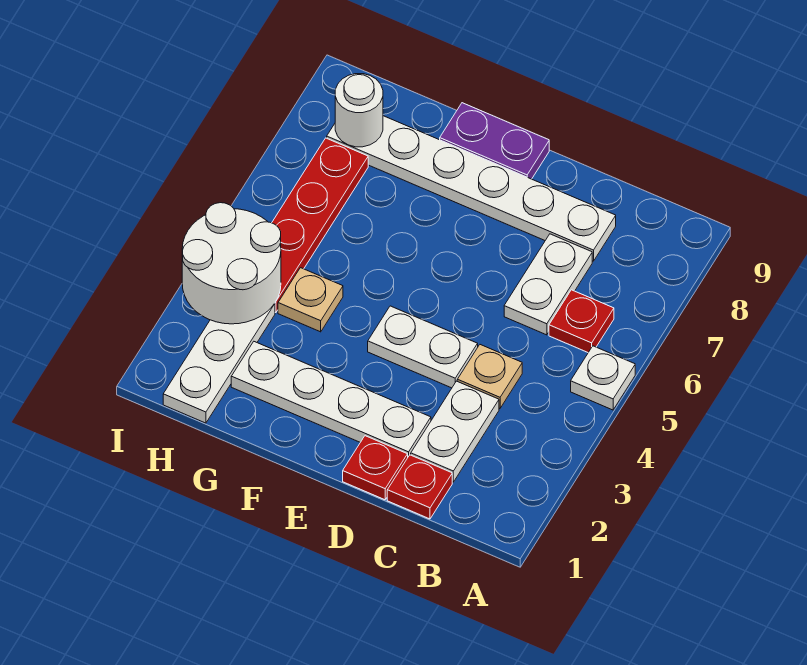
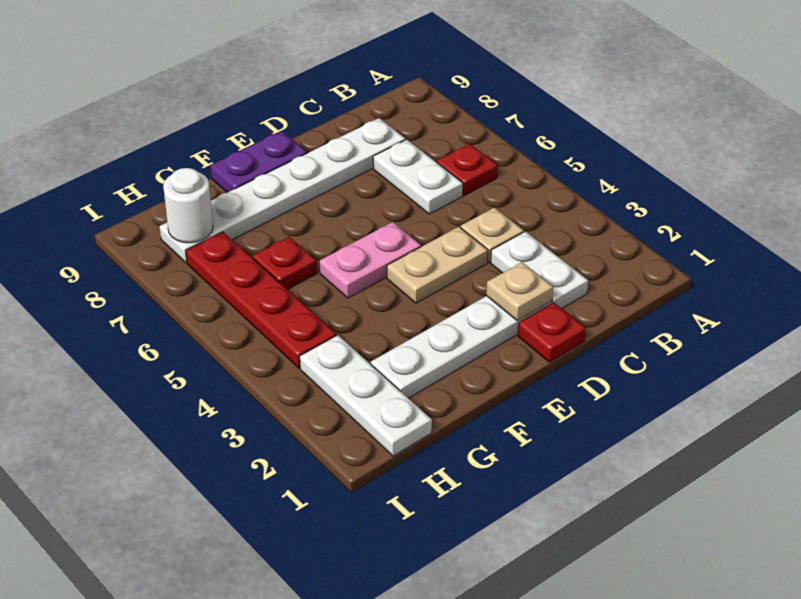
white 1x1 plate [571,346,635,410] -> none
red 1x1 plate [387,455,452,519] -> red 1x1 plate moved to [253,237,317,289]
white 1x2 plate [368,306,478,388] -> tan 1x2 plate [387,227,488,303]
none -> pink 1x2 plate [320,222,421,298]
tan 1x1 plate [278,268,343,332] -> tan 1x1 plate moved to [486,262,553,321]
white 2x2 round brick [182,203,281,324] -> none

